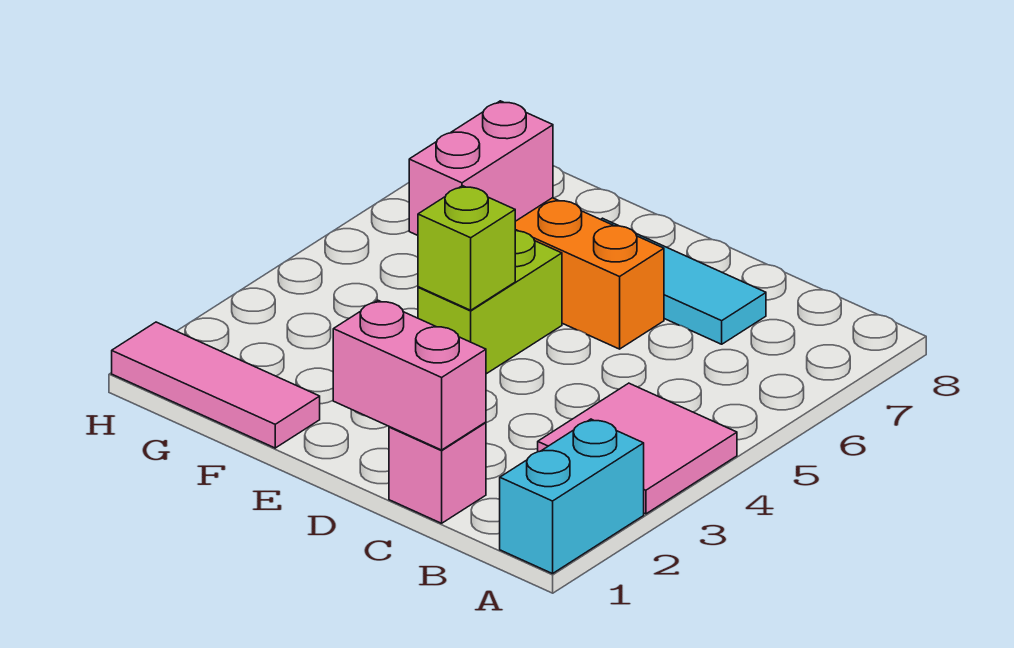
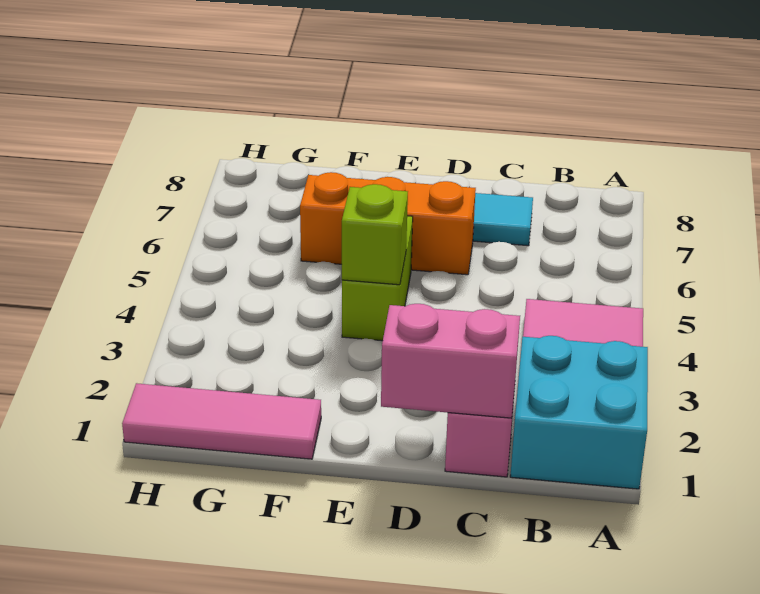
cyan 1x2 brick [500,419,644,574] -> cyan 2x2 brick [510,336,648,489]
pink 1x2 brick [409,101,553,235] -> none

